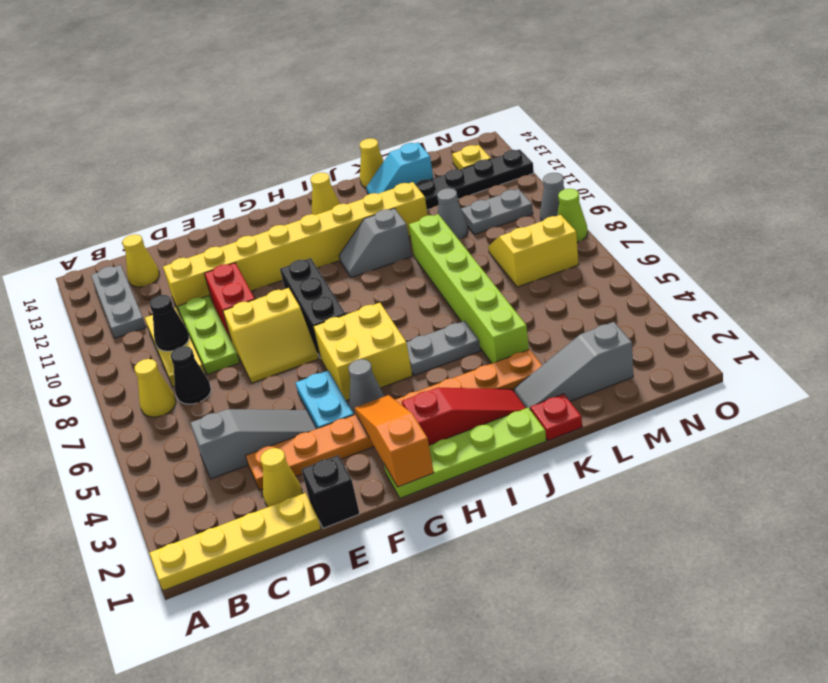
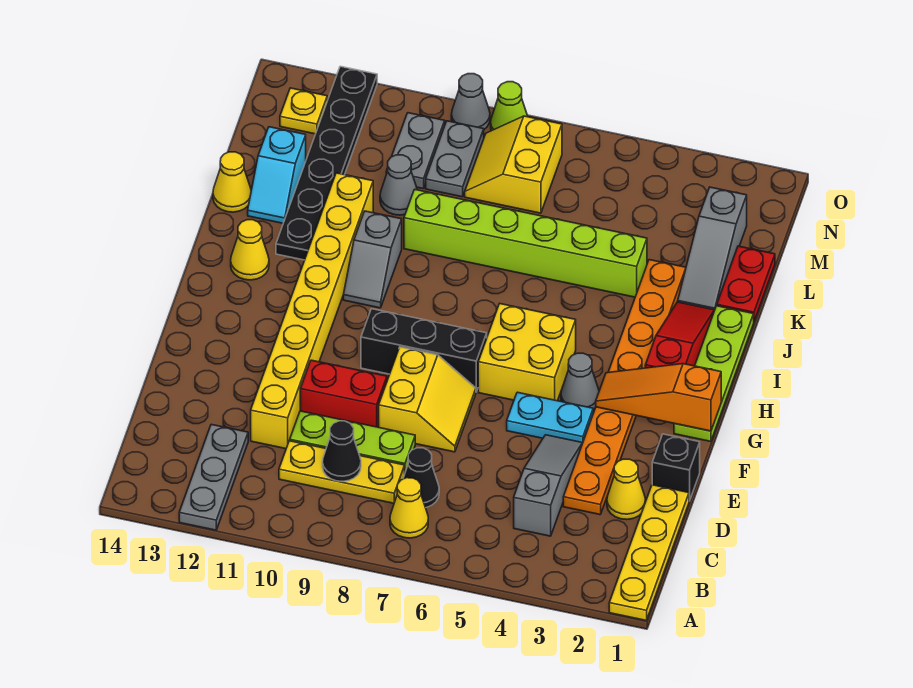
grey 1x3 plate [91,265,146,338] -> grey 1x3 plate turned to [179,424,248,530]
yellow 1x1 cone [122,234,160,287] -> none
grey 1x2 plate [407,321,481,375] -> grey 1x2 plate moved to [426,121,484,197]
red 1x1 plate [530,394,582,441] -> red 1x2 plate [717,246,775,321]

